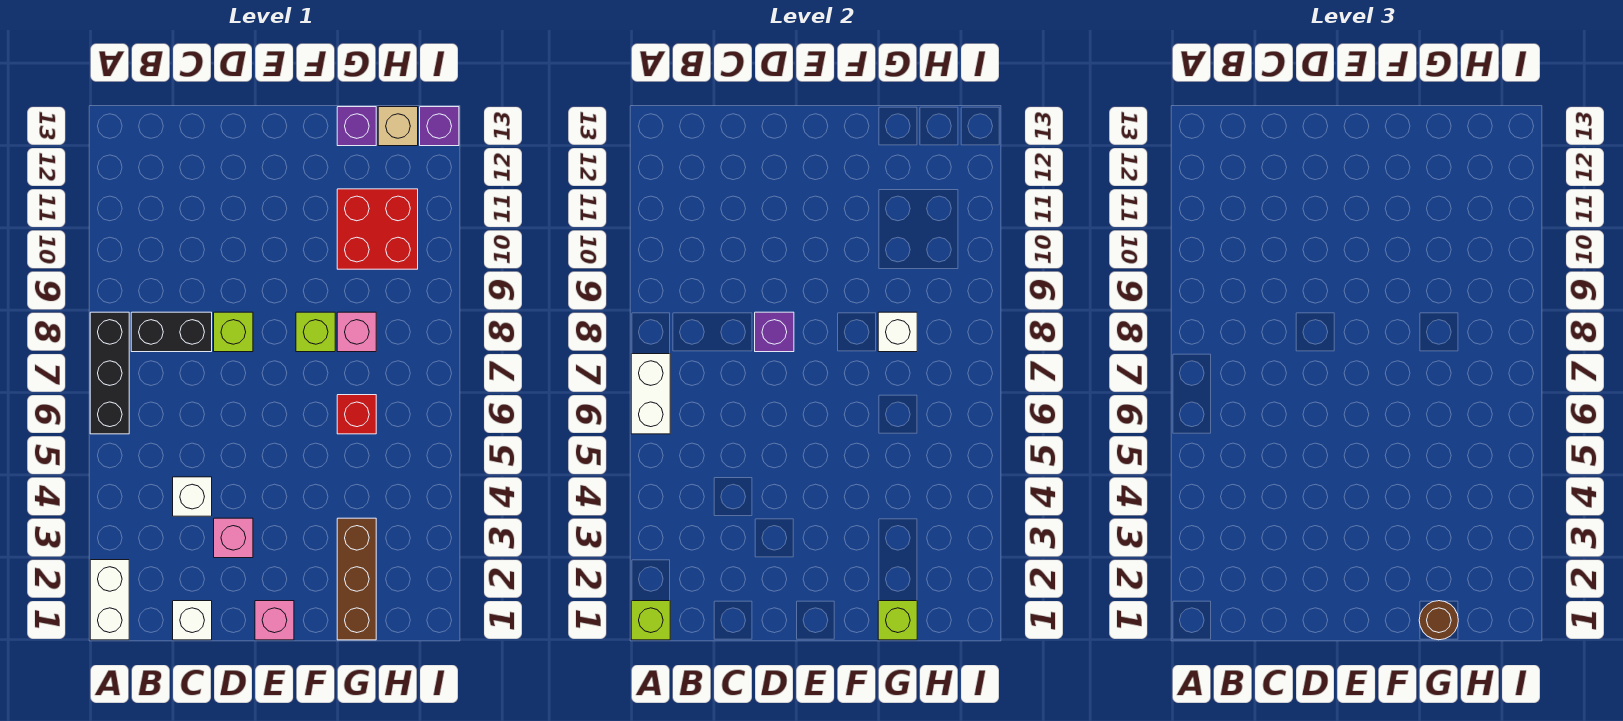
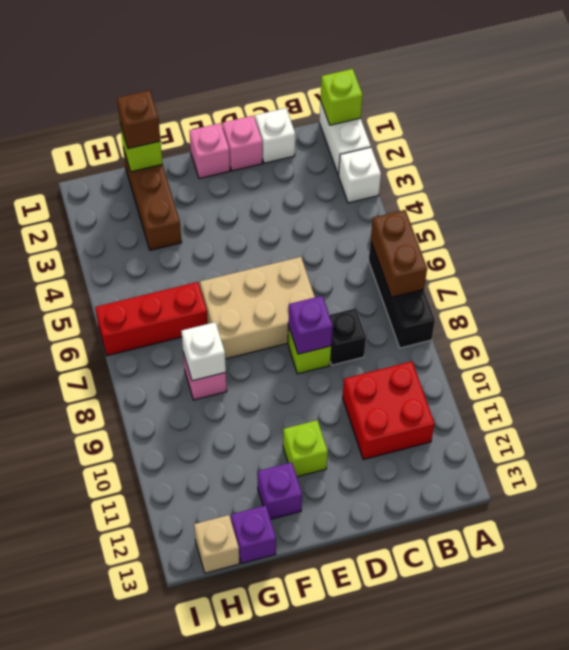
white 1x2 brick [631,354,670,434] -> brown 1x2 brick [371,210,427,298]
black 1x2 brick [131,312,212,352] -> black 1x1 brick [329,308,366,365]
white 1x1 brick [173,477,212,516] -> white 1x1 brick moved to [339,147,381,203]
pink 1x1 brick [214,518,253,558] -> pink 1x1 brick moved to [222,116,262,171]
none -> tan 2x3 brick [200,257,315,359]
lime 1x1 brick [296,312,335,352] -> lime 1x1 brick moved to [283,420,328,477]
brown 1x1 round brick [1419,601,1458,640] -> brown 1x1 brick [117,90,160,149]
red 1x1 brick [337,395,376,434] -> red 1x3 brick [95,282,208,356]
red 2x2 brick [337,189,418,269] -> red 2x2 brick moved to [343,361,435,459]
purple 1x1 brick [420,107,459,146] -> purple 1x1 brick moved to [258,462,302,519]

